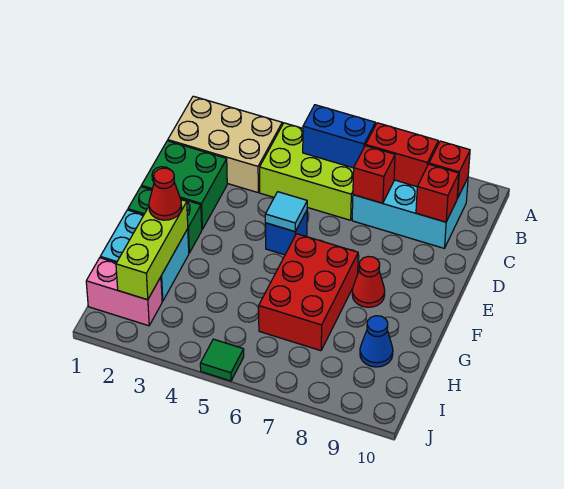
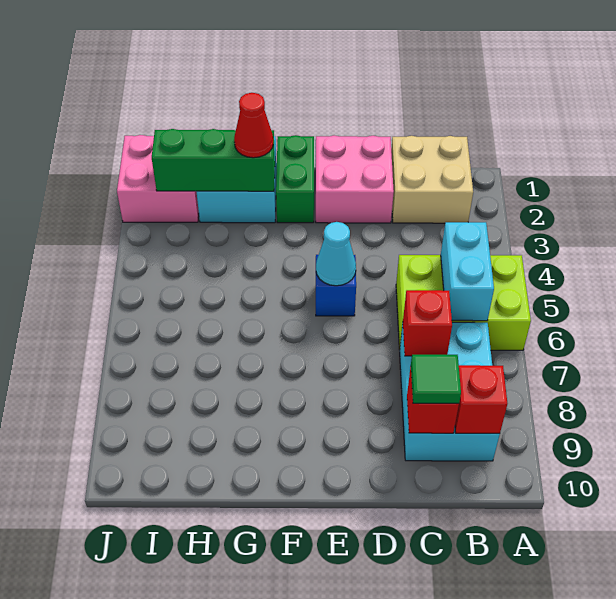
tan 2x3 brick [168,96,282,193] -> tan 2x2 brick [391,136,473,223]
lime 2x3 brick [260,123,354,220] -> lime 2x3 brick turned to [396,255,531,350]
blue 1x2 brick [303,105,375,168] -> cyan 1x2 brick [441,222,494,321]
red 1x2 brick [366,123,438,187] -> none
green 2x2 brick [141,141,227,229] -> pink 2x2 brick [316,135,394,223]
cyan 1x1 tile [265,192,307,232] -> cyan 1x1 cone [316,222,356,286]
red 2x3 brick [259,234,358,351] -> none
red 1x1 cone [352,257,385,307] -> none
lime 1x3 brick [116,200,188,300] -> green 1x3 brick [152,129,275,191]
blue 1x1 cone [360,316,393,367] -> none
pink 1x2 brick [86,258,162,326] -> pink 2x2 brick [117,135,199,222]
green 1x1 tile [200,339,244,381] -> green 1x1 tile moved to [411,355,461,403]

